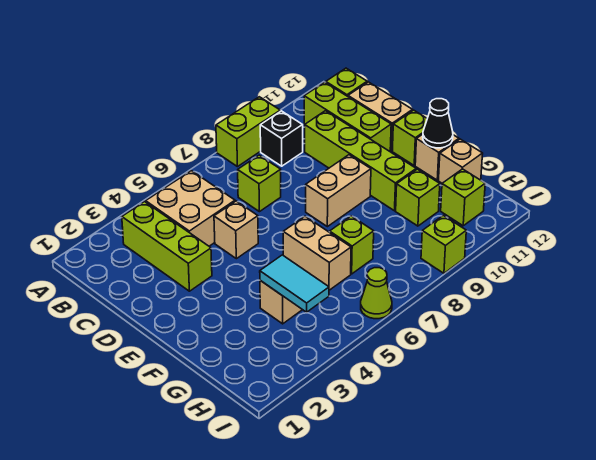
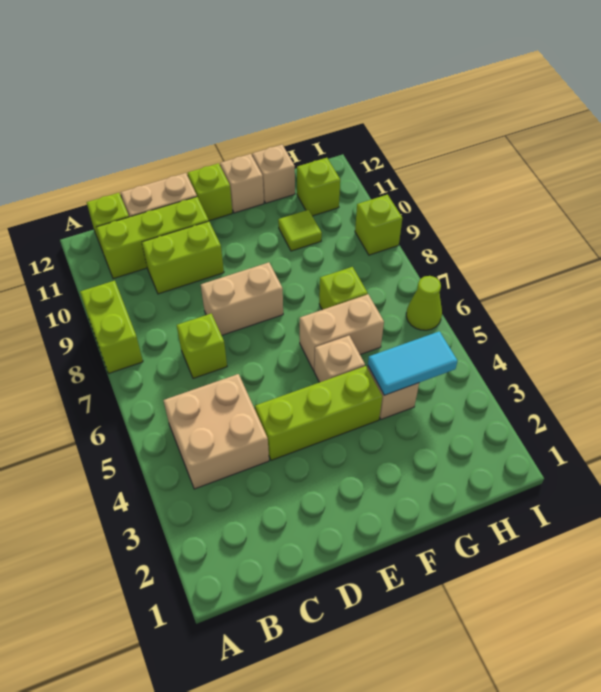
lime 1x3 brick [122,202,212,291] -> lime 1x3 brick moved to [255,366,382,460]
black 1x1 brick [260,111,303,166] -> none
lime 1x4 brick [305,111,416,211] -> lime 1x2 brick [142,221,224,294]
tan 1x1 brick [214,201,258,259] -> tan 1x1 brick moved to [314,336,365,382]
tan 1x2 brick [306,155,371,227] -> tan 1x2 brick turned to [201,262,283,335]
black 1x1 cone [423,99,453,148] -> none
lime 1x1 brick [396,169,440,226] -> lime 1x1 tile [278,210,322,251]

